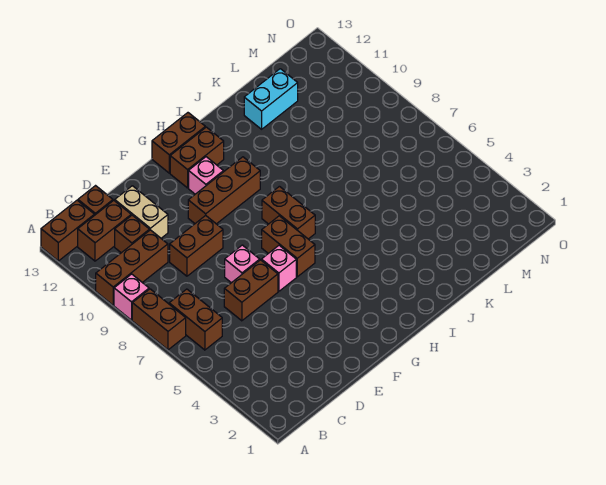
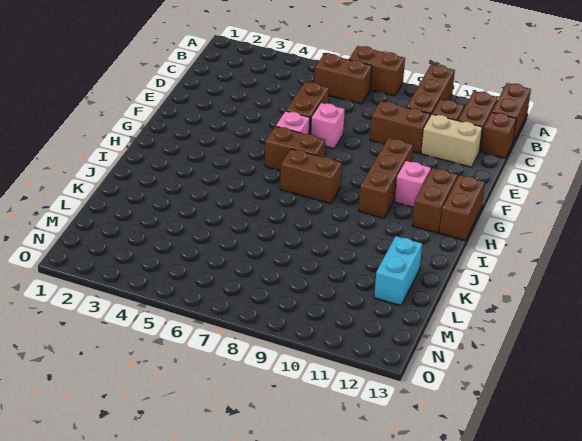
pink 1x1 brick [114,274,149,320] -> none
brown 1x2 brick [170,216,223,276] -> brown 1x2 brick turned to [370,101,430,154]

